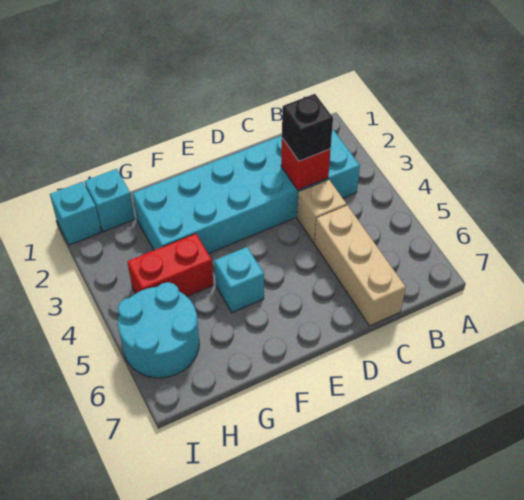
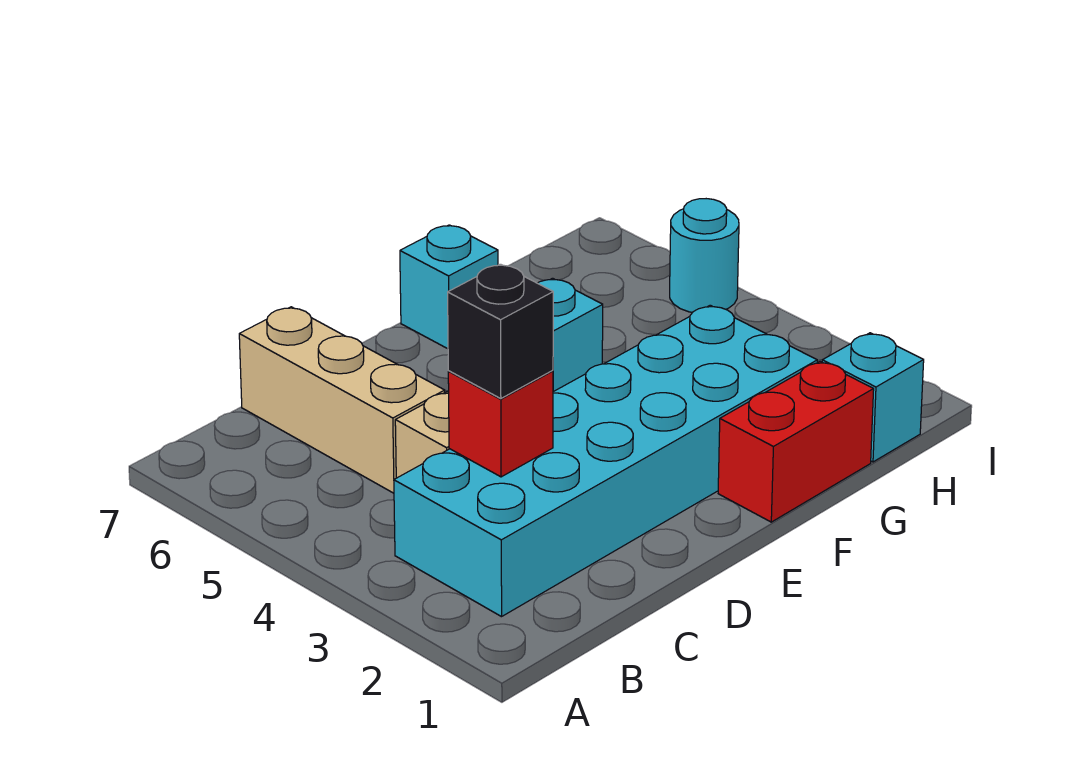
red 1x2 brick [127,234,213,296] -> red 1x2 brick moved to [718,361,874,522]
cyan 2x2 round brick [118,282,199,378] -> cyan 1x1 round brick [670,199,739,312]
cyan 1x1 brick [50,182,101,245] -> cyan 1x1 brick moved to [400,225,498,349]

